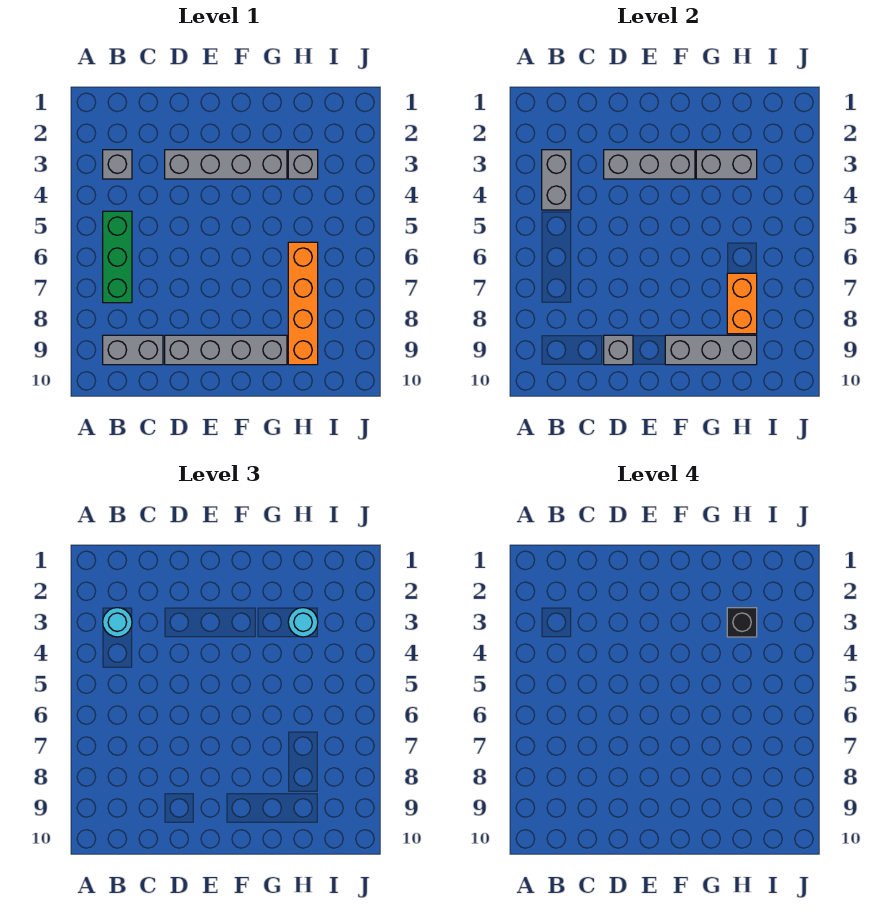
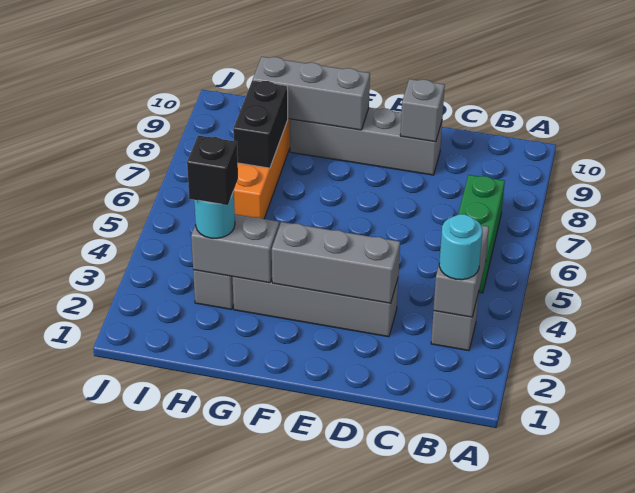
grey 1x2 brick [103,335,163,365] -> none
orange 1x2 brick [727,273,757,334] -> black 1x2 brick [233,80,288,168]

